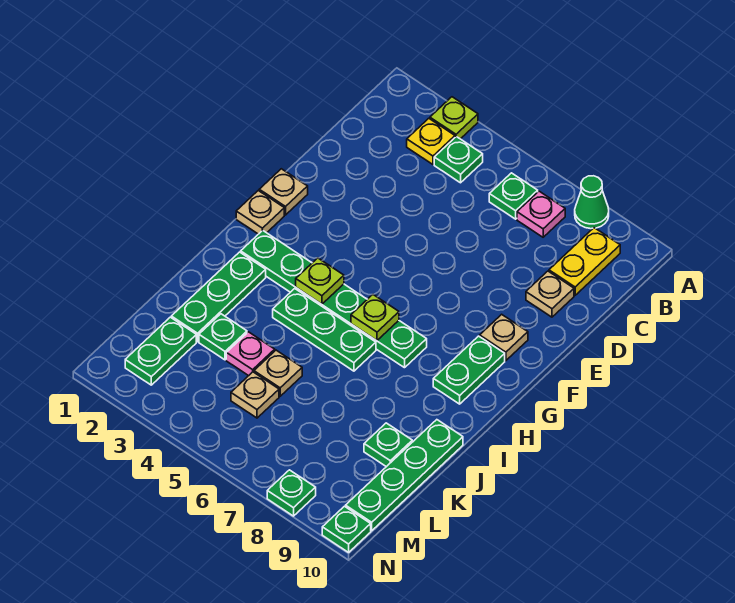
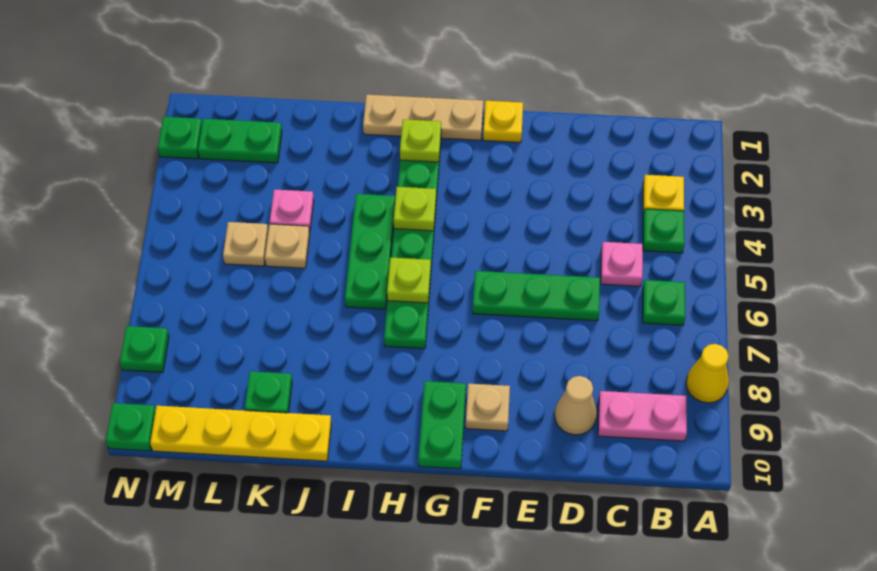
lime 1x1 plate [430,97,478,139] -> lime 1x1 plate moved to [400,119,441,162]
green 1x1 cone [575,176,609,229] -> yellow 1x1 cone [686,344,729,403]
pink 1x1 plate [517,191,565,237] -> pink 1x1 plate moved to [601,242,643,286]
yellow 1x2 plate [549,228,620,295] -> pink 1x2 plate [598,391,687,441]
tan 1x1 plate [526,271,574,317] -> tan 1x1 cone [554,376,597,435]
tan 1x1 plate [259,169,308,215] -> yellow 1x1 plate [483,101,523,142]
tan 1x1 plate [236,191,284,234] -> tan 1x3 plate [363,95,483,140]
green 1x2 plate [433,336,505,404] -> green 1x2 plate turned to [418,381,466,469]
green 1x3 plate [171,252,266,342] -> green 1x3 plate moved to [473,271,600,321]
green 1x4 plate [346,420,463,531] -> yellow 1x4 plate [150,406,331,461]
green 1x1 plate [199,314,247,360] -> green 1x1 plate moved to [158,117,202,159]

